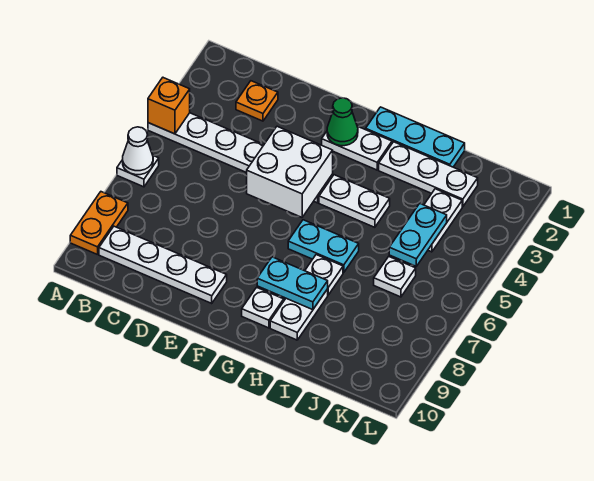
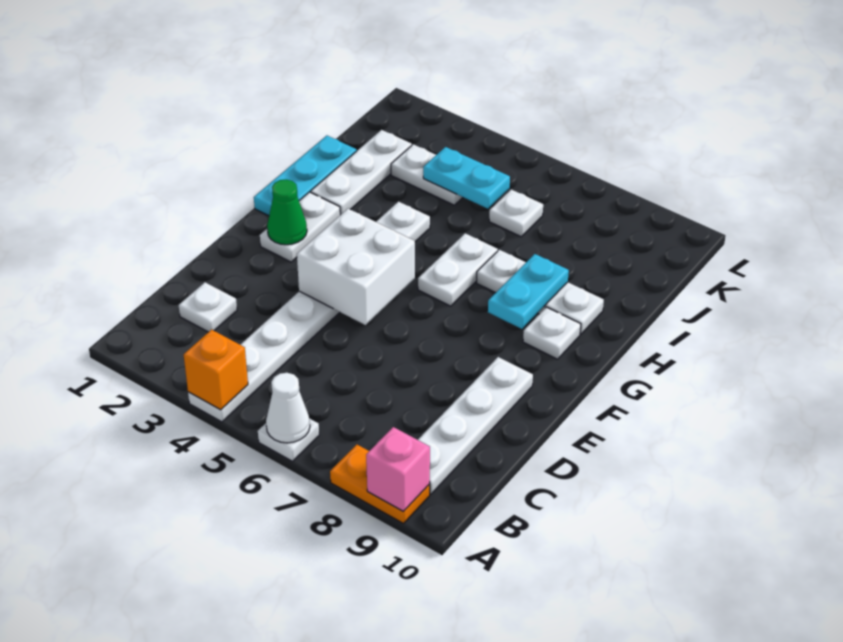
none -> pink 1x1 brick [366,427,430,512]
orange 1x1 plate [236,81,278,121] -> white 1x1 plate [179,282,237,332]
cyan 1x2 plate [288,220,359,273] -> white 1x2 plate [418,233,498,306]

